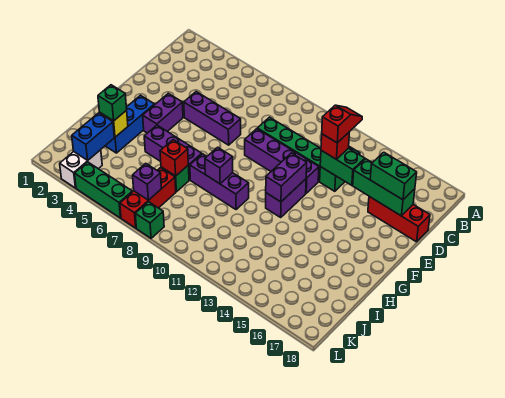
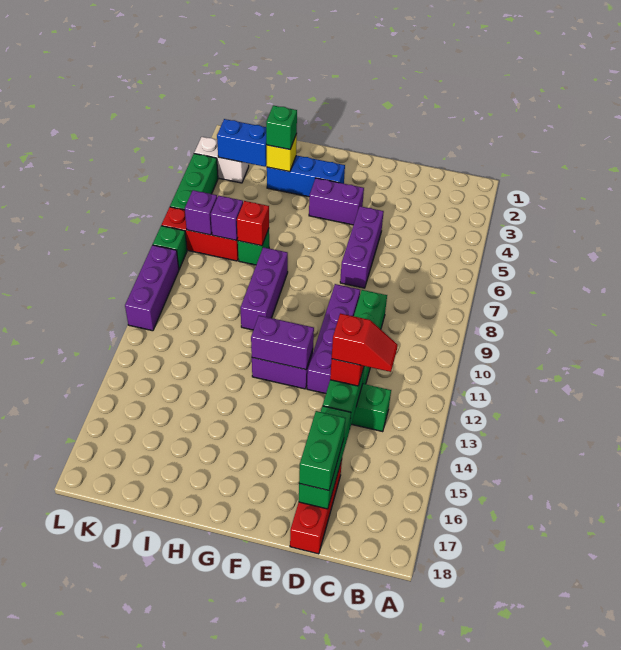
purple 1x3 brick [144,125,202,180] -> purple 1x3 brick moved to [125,245,179,331]
purple 1x1 brick [205,147,233,184] -> purple 1x1 brick moved to [211,196,243,240]

